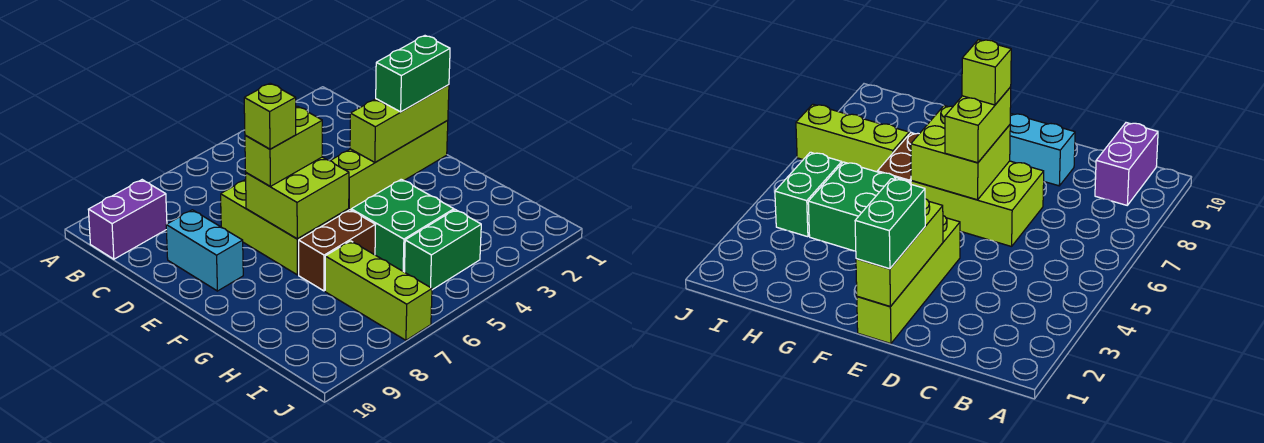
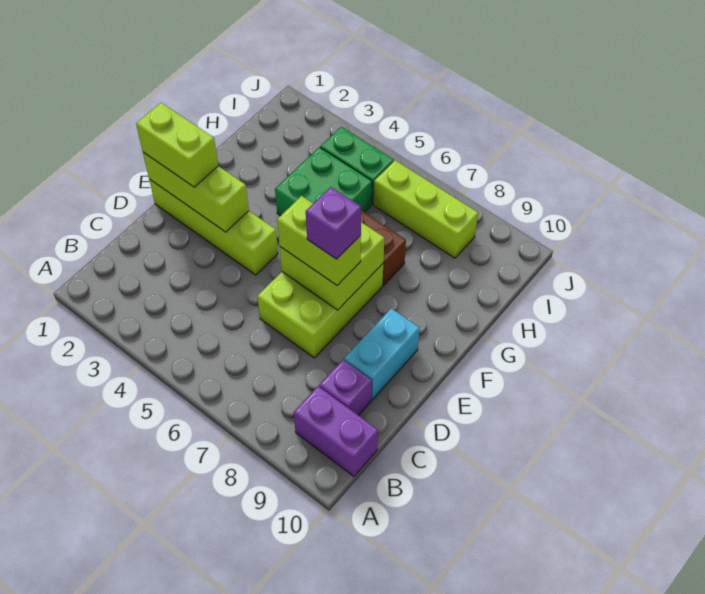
none -> purple 1x1 brick [319,360,372,415]
green 1x2 brick [376,36,450,112] -> lime 1x2 brick [136,103,218,187]
lime 1x1 brick [244,83,296,149] -> purple 1x1 brick [306,187,361,259]
lime 1x3 brick [325,241,432,340] -> lime 1x3 brick turned to [374,160,478,258]

